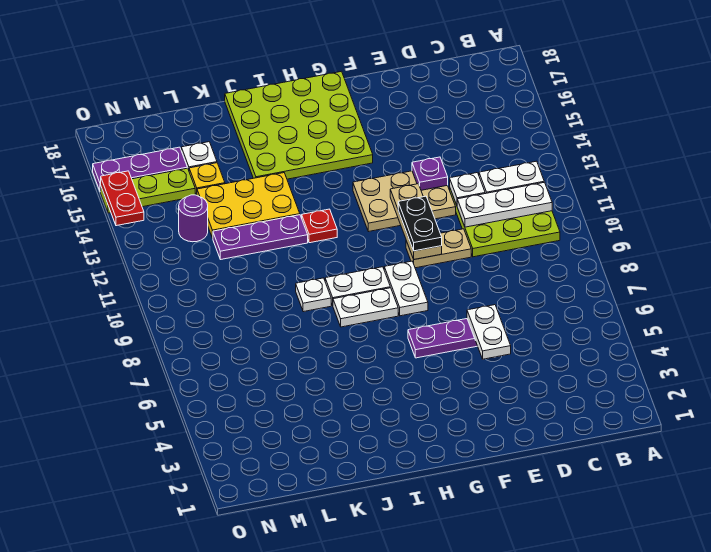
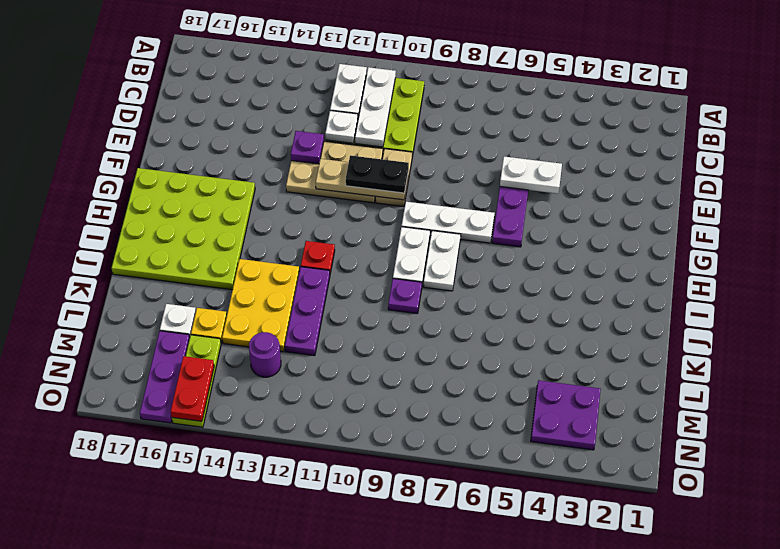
tan 2x3 plate [353,171,456,232] -> tan 2x3 plate turned to [286,141,383,203]
white 1x2 plate [384,261,428,316] -> white 1x3 plate [402,202,495,243]
white 1x1 plate [296,278,331,312] -> purple 1x1 plate [388,279,422,314]
none -> purple 2x2 plate [531,380,601,450]
red 1x2 plate [101,171,144,226] -> red 1x2 plate turned to [171,356,214,421]

